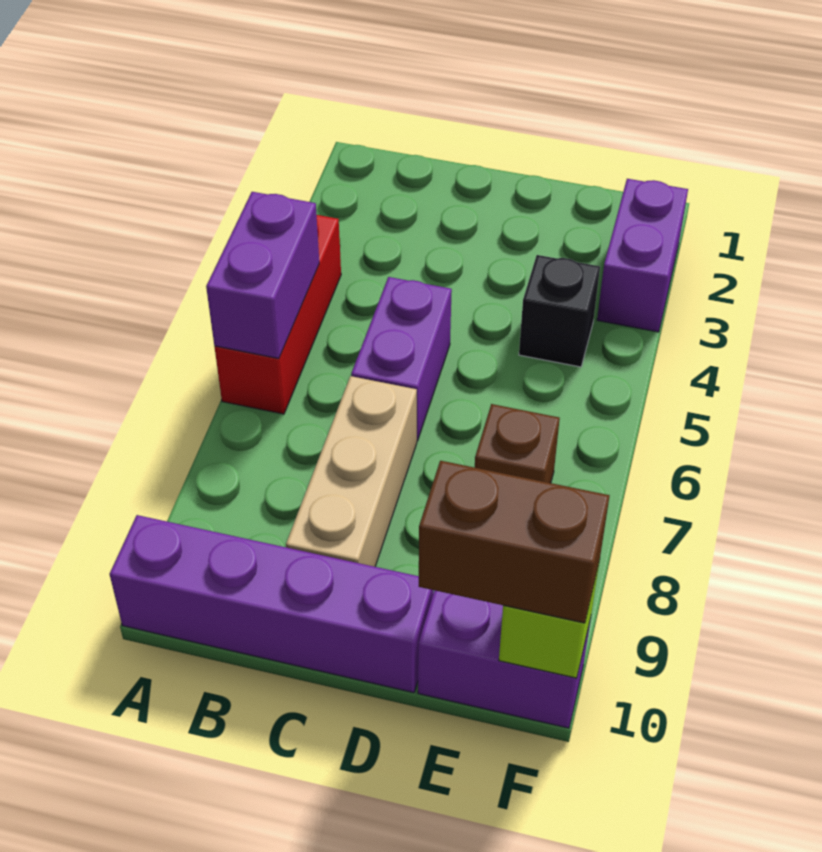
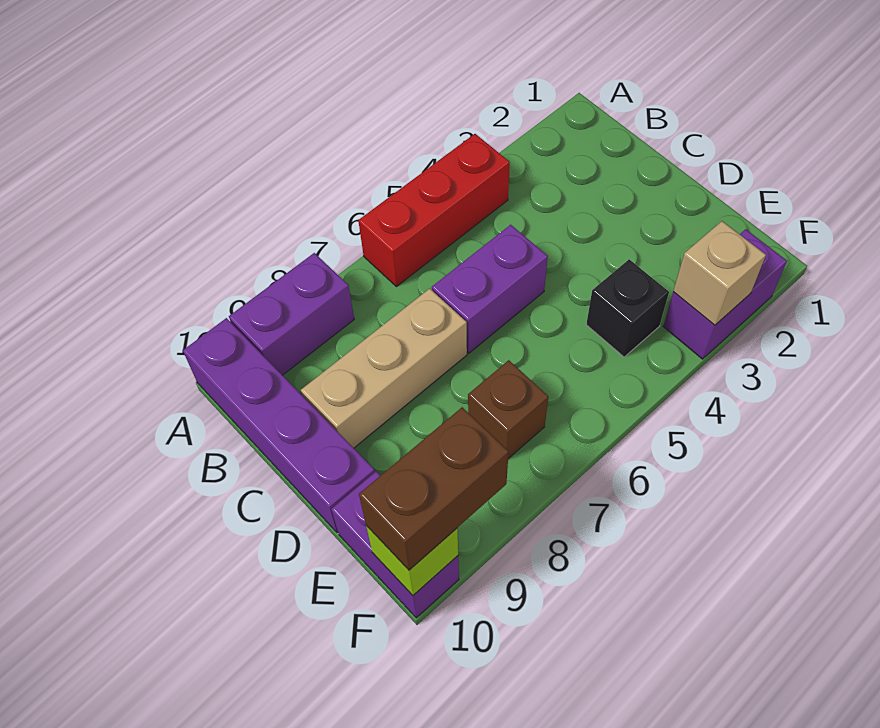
purple 1x2 brick [206,192,319,359] -> purple 1x2 brick moved to [229,253,354,375]
brown 1x2 brick [419,461,610,623] -> brown 1x2 brick turned to [359,407,509,570]
none -> tan 1x1 brick [673,221,766,325]

